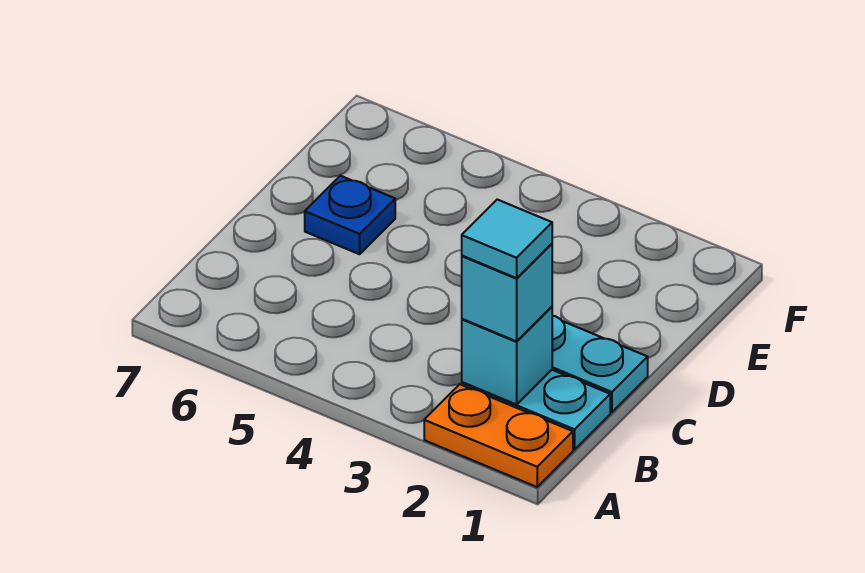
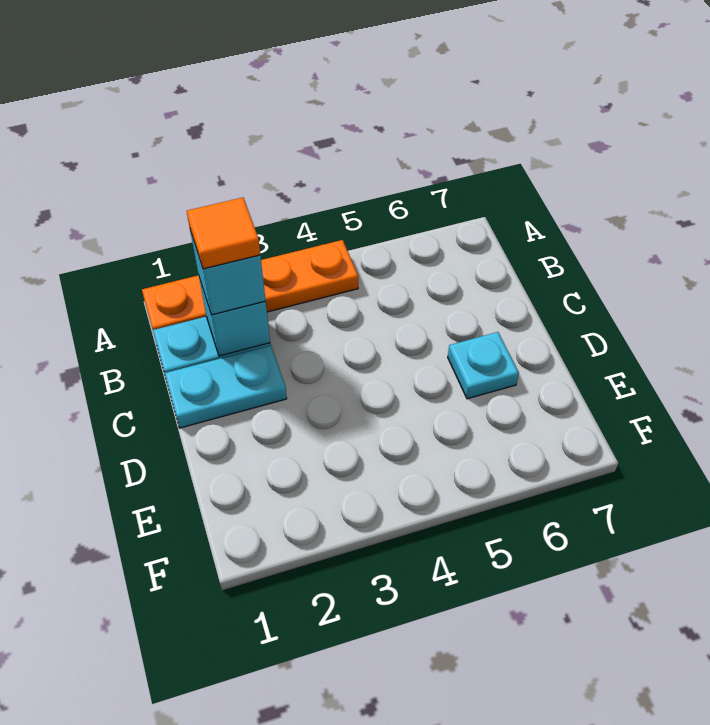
orange 1x2 plate [424,384,573,487] -> orange 1x4 plate [142,240,358,330]
cyan 1x1 tile [462,200,552,278] -> orange 1x1 tile [187,198,260,269]
blue 1x1 plate [305,176,395,254] -> cyan 1x1 plate [448,332,519,399]

